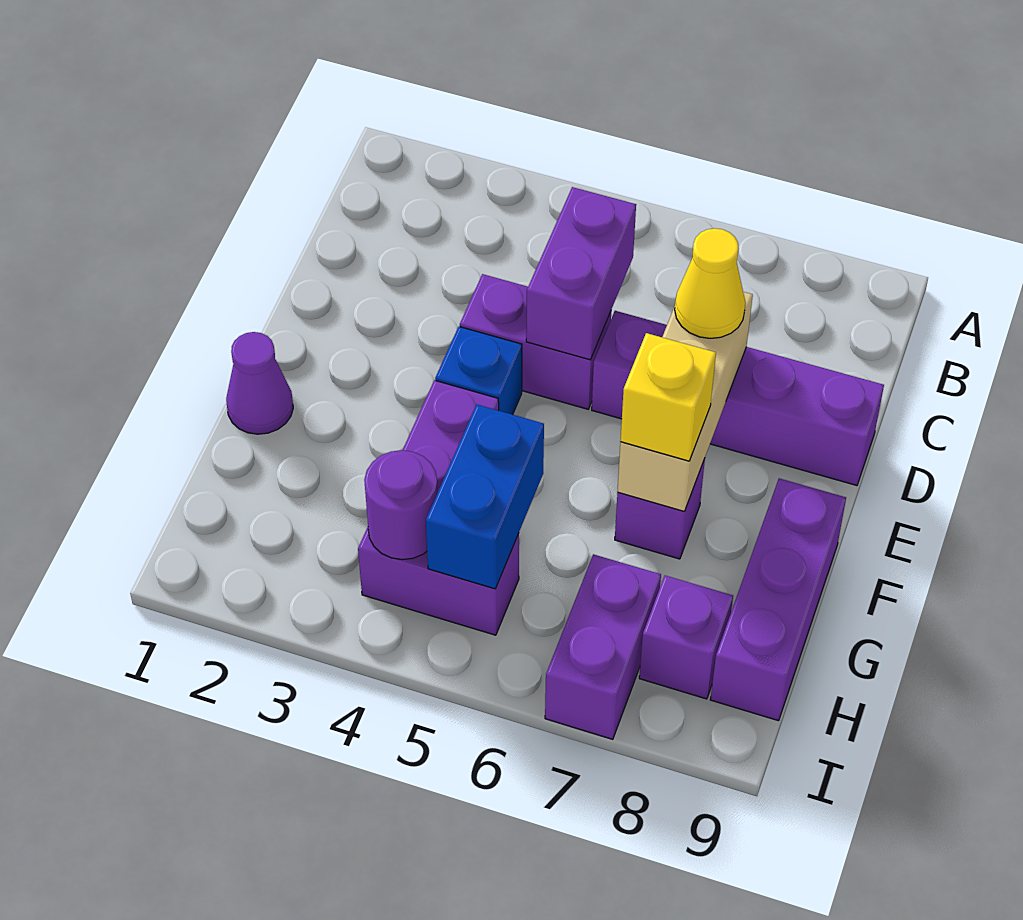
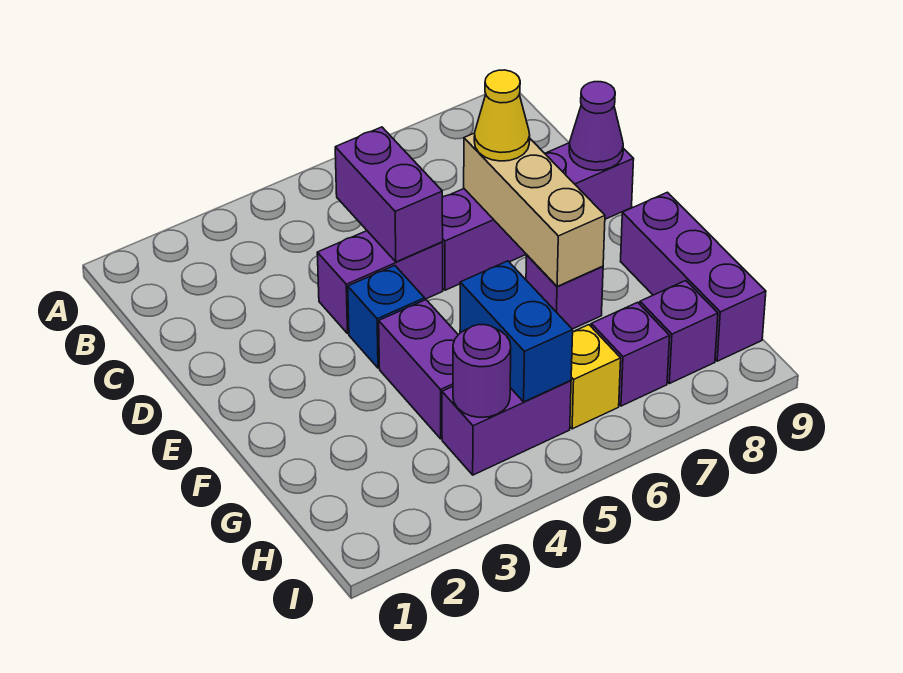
purple 1x1 cone [226,332,293,434] -> purple 1x1 cone moved to [569,82,623,170]
yellow 1x1 brick [620,333,716,461] -> yellow 1x1 brick moved to [570,325,621,429]
purple 1x2 brick [545,554,661,739] -> purple 1x1 brick [591,302,670,406]

